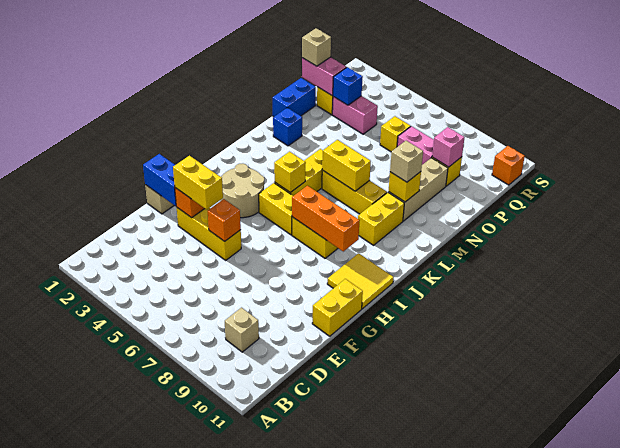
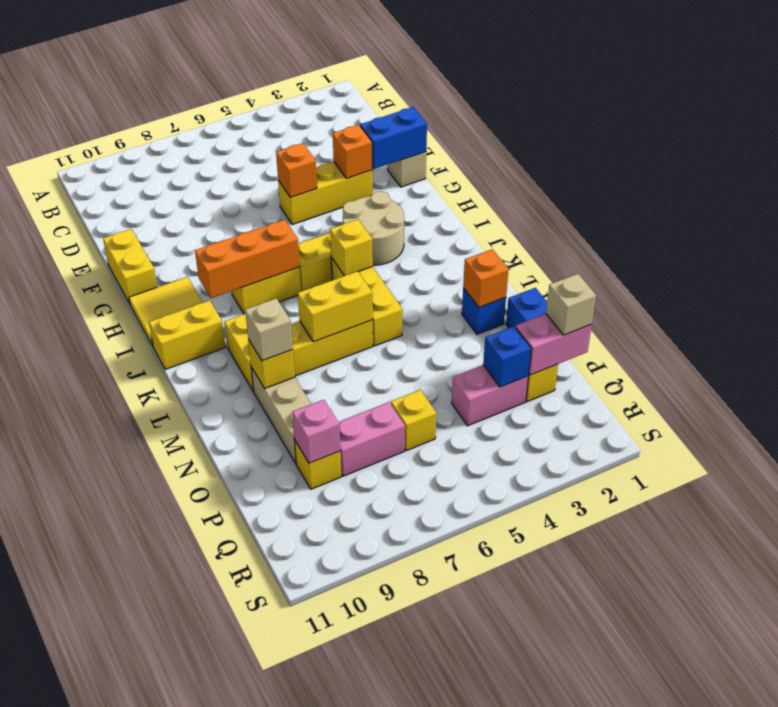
tan 1x1 brick [225,308,259,352] -> none
yellow 1x2 brick [173,156,223,209] -> yellow 1x2 brick moved to [149,300,225,370]
orange 1x1 brick [492,146,525,185] -> orange 1x1 brick moved to [463,249,509,307]

